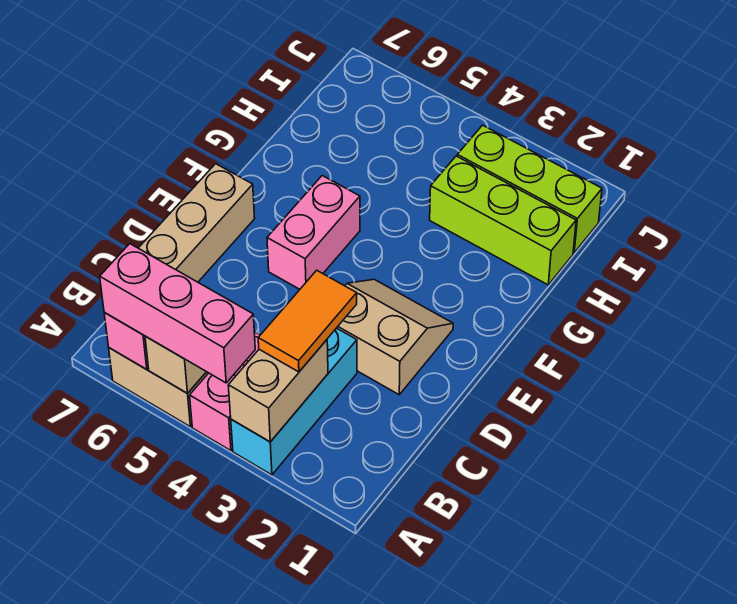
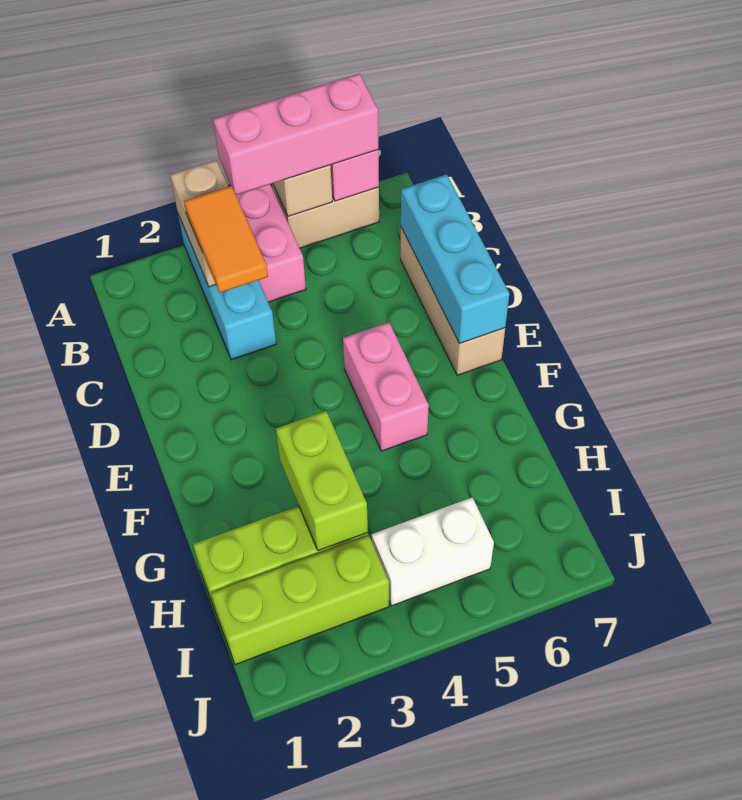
none -> cyan 1x3 brick [401,174,509,344]
tan 2x2 slope [337,279,453,395] -> none
none -> lime 1x2 brick [276,411,368,551]
none -> white 1x2 brick [371,497,494,606]

